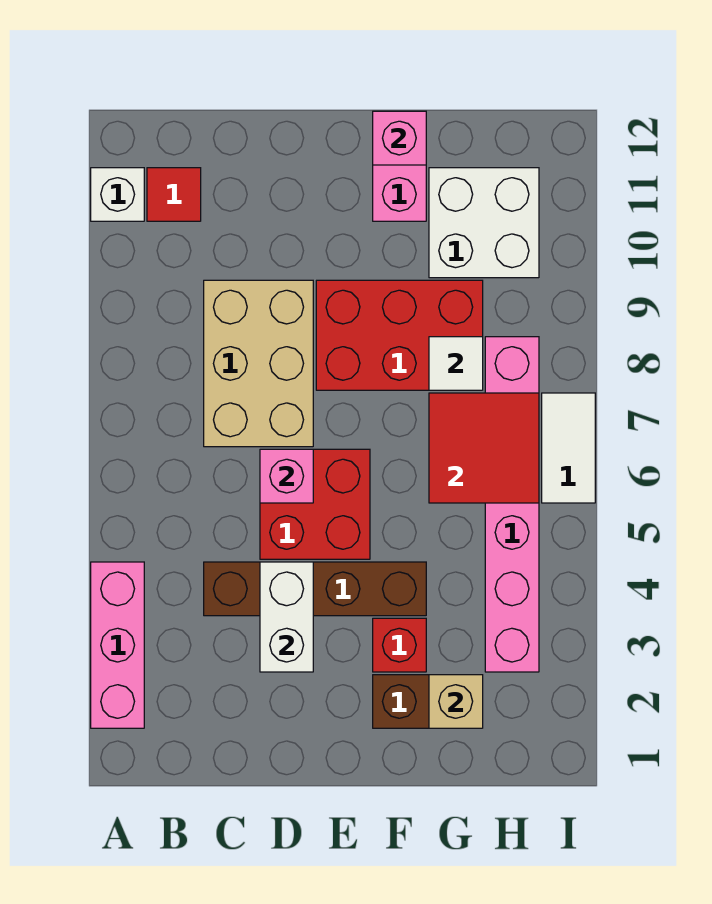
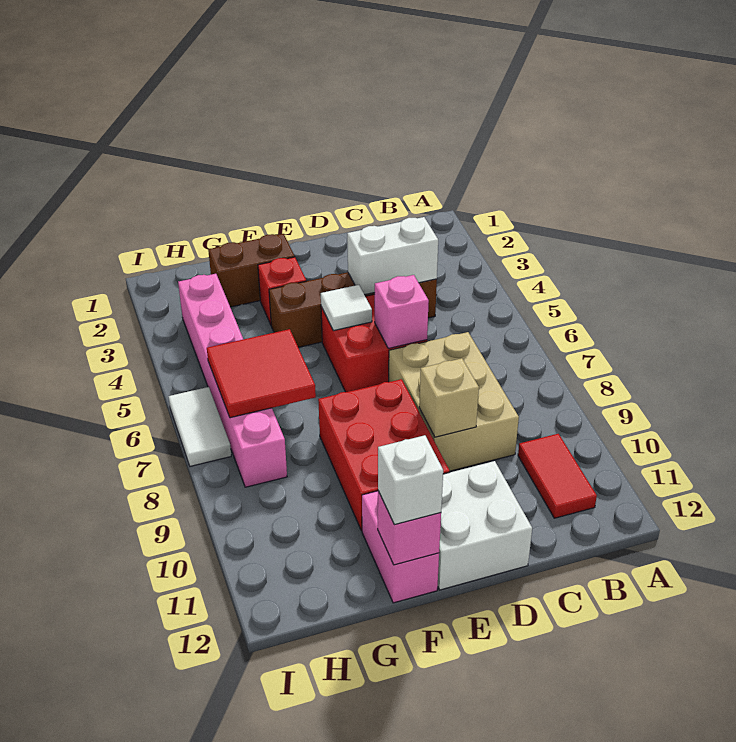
pink 1x3 brick [91,562,144,728] -> none
white 1x1 brick [91,168,144,221] -> white 1x1 brick moved to [378,435,443,525]
red 1x1 tile [147,168,201,221] -> red 1x2 tile [518,434,597,518]
white 1x2 brick [260,562,313,672] -> white 1x2 brick turned to [347,217,438,295]
red 2x3 brick [316,280,483,390] -> red 2x3 brick turned to [318,379,450,531]
tan 1x1 brick [429,675,483,728] -> tan 1x1 brick moved to [419,358,479,437]
white 1x1 tile [429,337,483,390] -> white 1x1 tile moved to [321,285,372,331]
white 2x2 brick [429,168,539,278] -> white 2x2 brick moved to [438,461,532,590]

